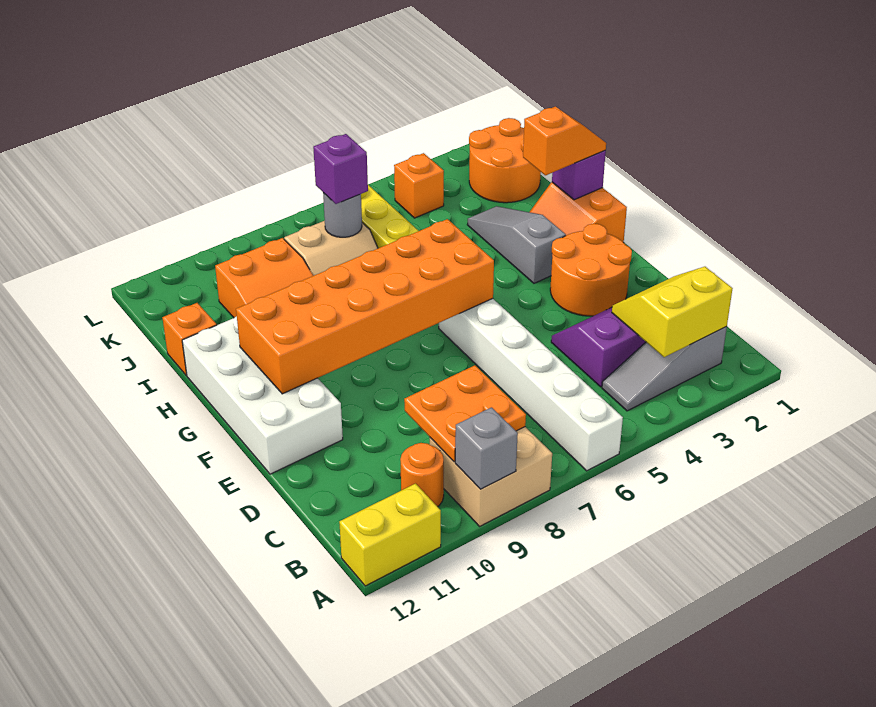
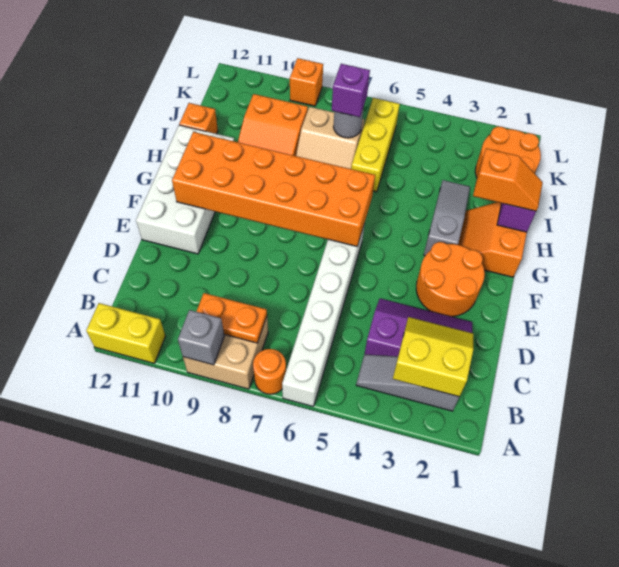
orange 2x2 plate [404,365,526,462] -> orange 1x2 plate [196,293,267,343]
orange 1x1 round brick [400,443,444,507] -> orange 1x1 round brick moved to [253,349,286,394]
orange 1x1 brick [394,153,444,218] -> orange 1x1 brick moved to [290,58,323,106]

